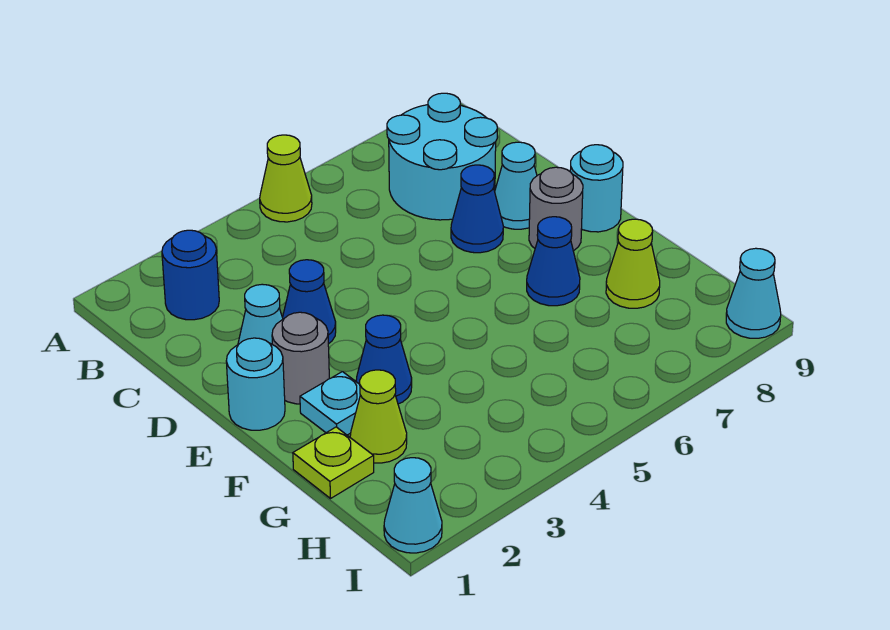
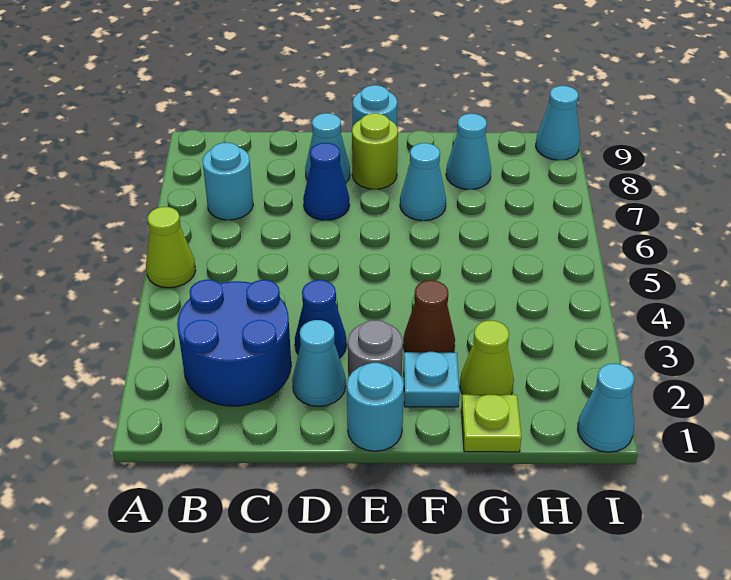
blue 1x1 round brick [162,230,219,320] -> blue 2x2 round brick [177,280,291,406]
cyan 2x2 round brick [387,93,497,220] -> cyan 1x1 round brick [202,143,253,220]
grey 1x1 round brick [529,167,583,251] -> lime 1x1 round brick [352,113,398,189]
blue 1x1 cone [356,315,412,404] -> brown 1x1 cone [403,280,455,353]
blue 1x1 cone [527,217,580,306] -> cyan 1x1 cone [400,143,446,221]
lime 1x1 cone [606,219,660,308] -> cyan 1x1 cone [446,114,491,189]

